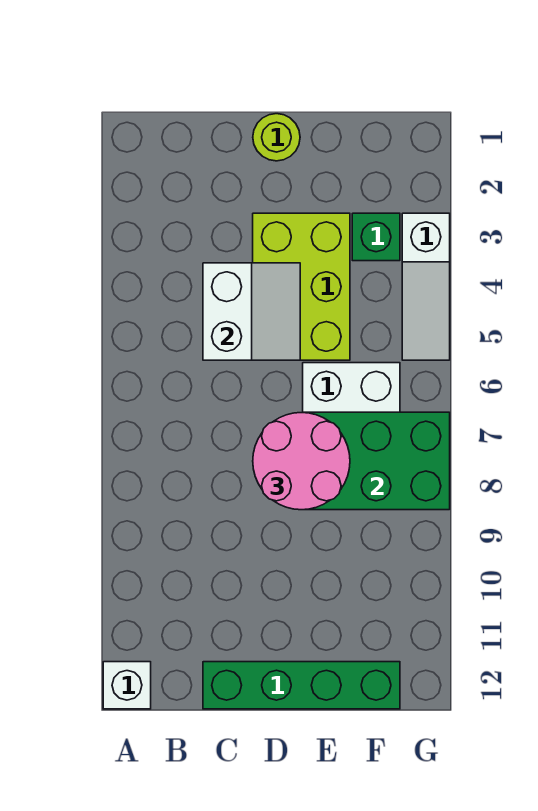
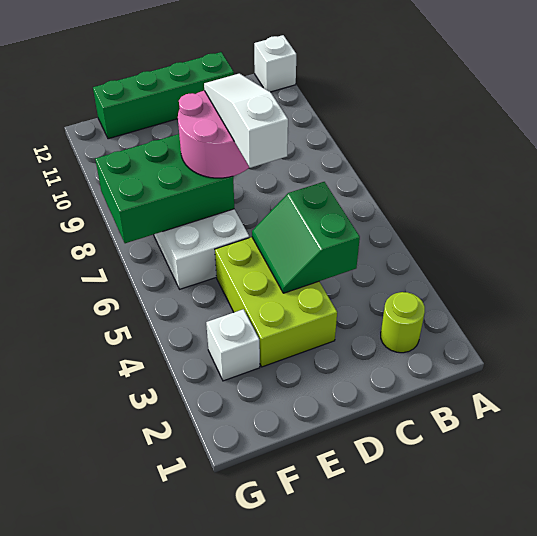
white 2x2 slope [203,263,300,360] -> green 2x2 slope [252,182,360,293]
lime 1x1 round brick [253,114,300,161] -> lime 1x1 round brick moved to [381,292,425,353]
green 1x1 brick [352,213,400,261] -> white 1x1 brick [206,309,260,381]
white 1x3 slope [402,213,450,360] -> white 1x3 slope moved to [204,73,288,168]

